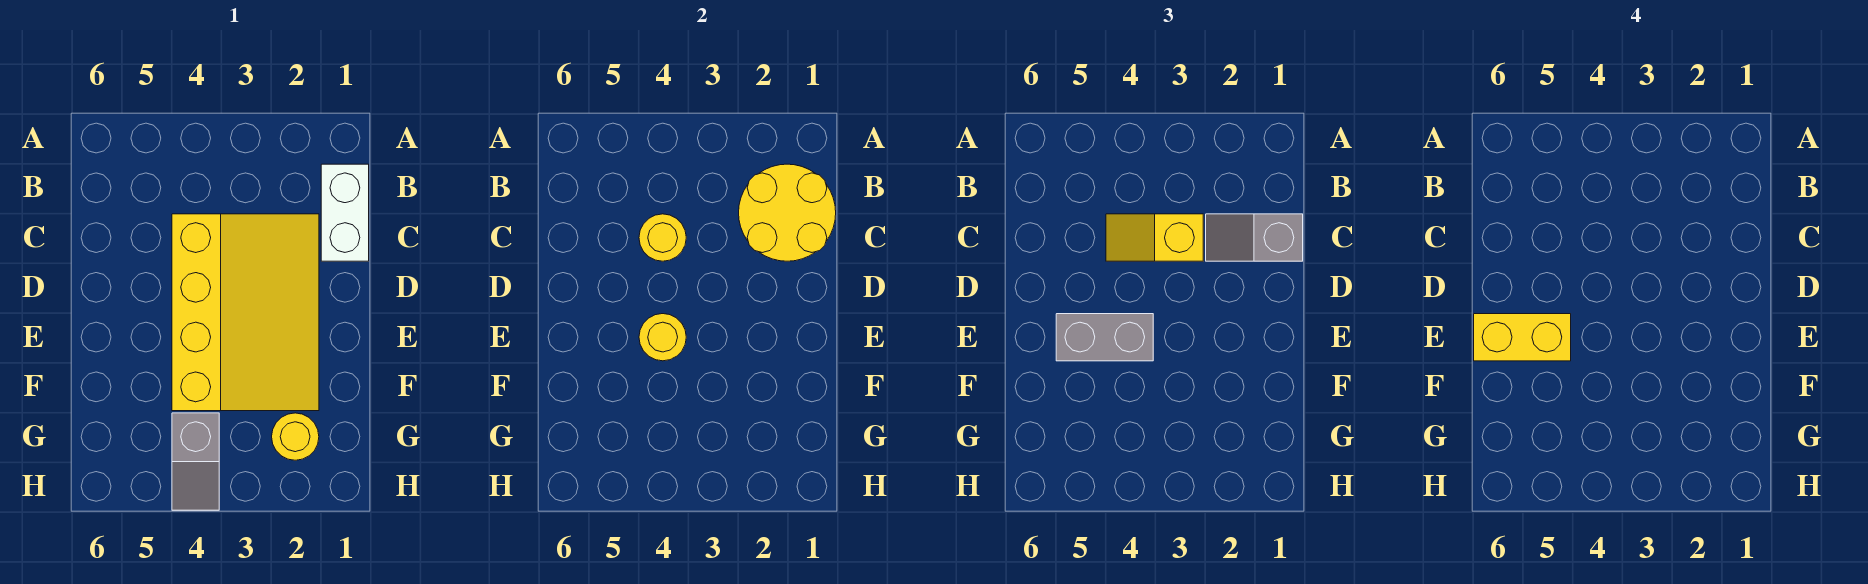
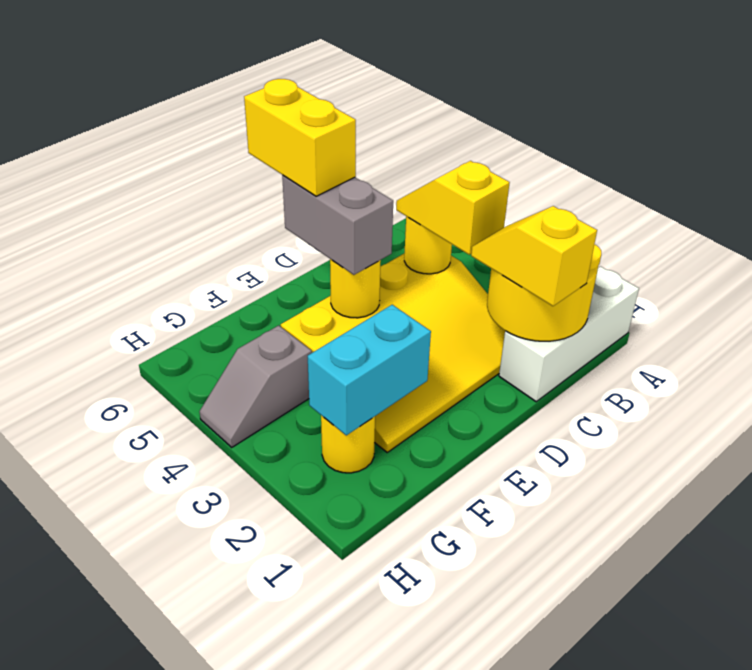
white 1x2 brick [321,164,369,261] -> white 1x3 brick [499,266,639,402]
grey 1x2 slope [1206,214,1303,261] -> yellow 1x2 slope [471,206,597,306]
none -> cyan 1x2 brick [308,305,431,435]

